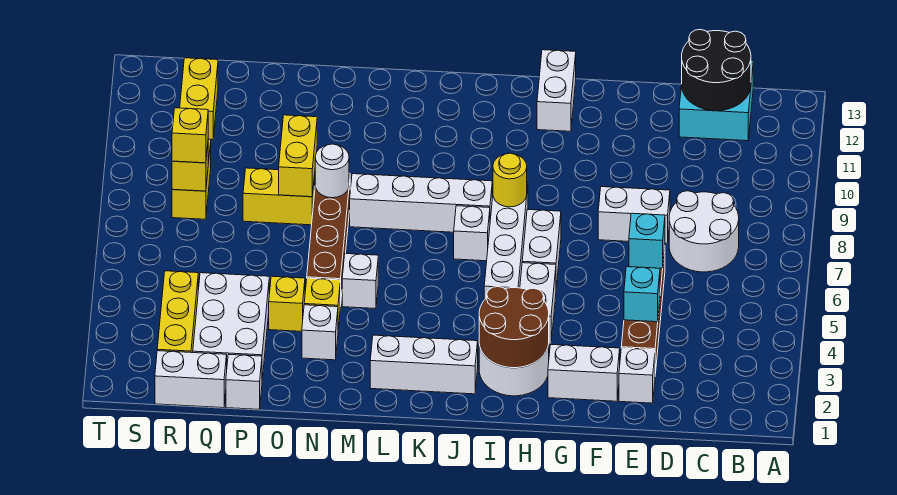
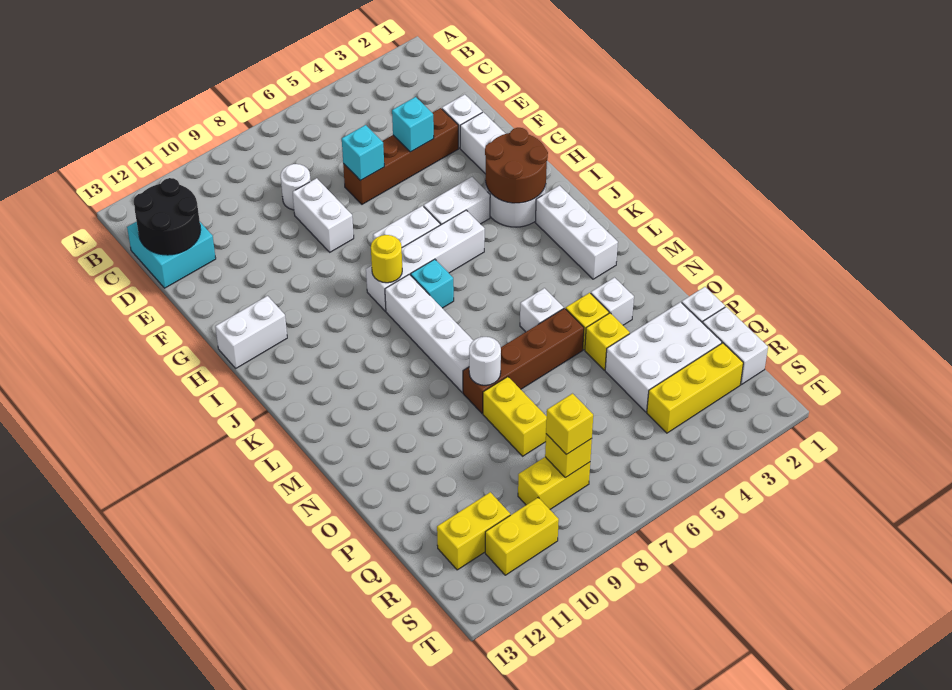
white 2x2 round brick [669,191,739,272] -> white 1x1 round brick [281,164,311,210]
white 1x1 brick [454,206,490,261] -> cyan 1x1 brick [411,259,454,308]
yellow 1x2 brick [279,115,317,197] -> yellow 1x2 brick moved to [485,498,559,575]

